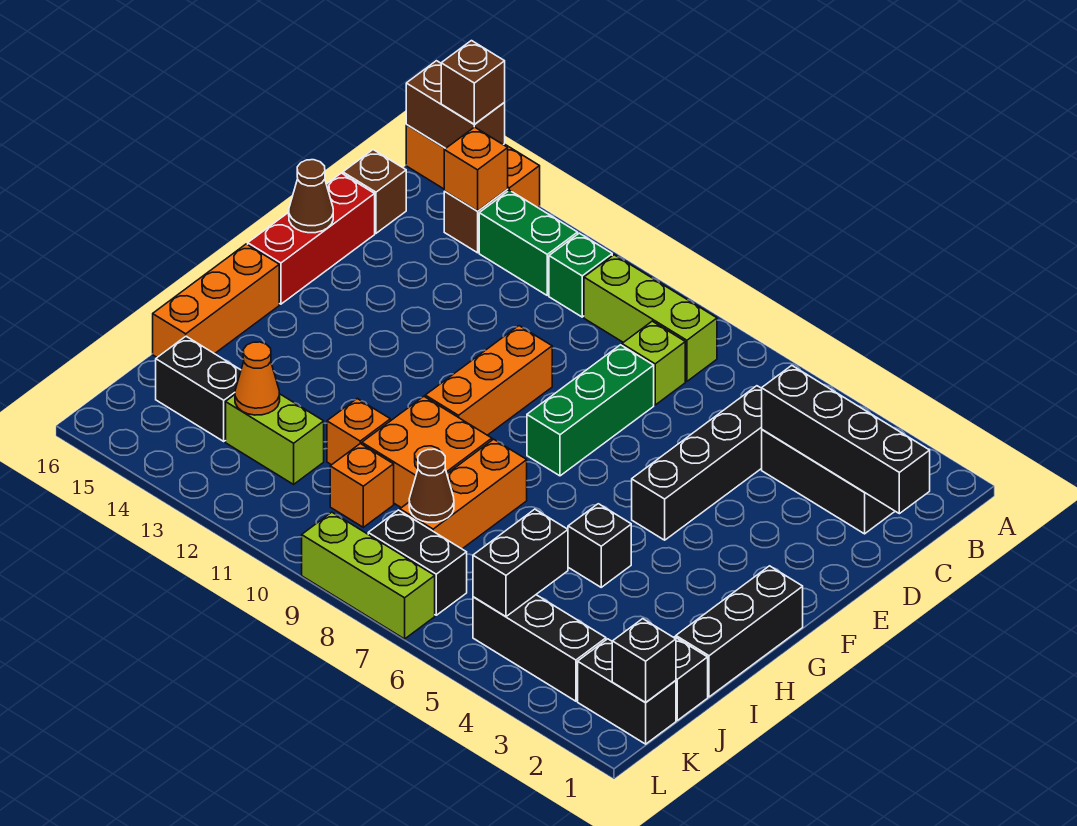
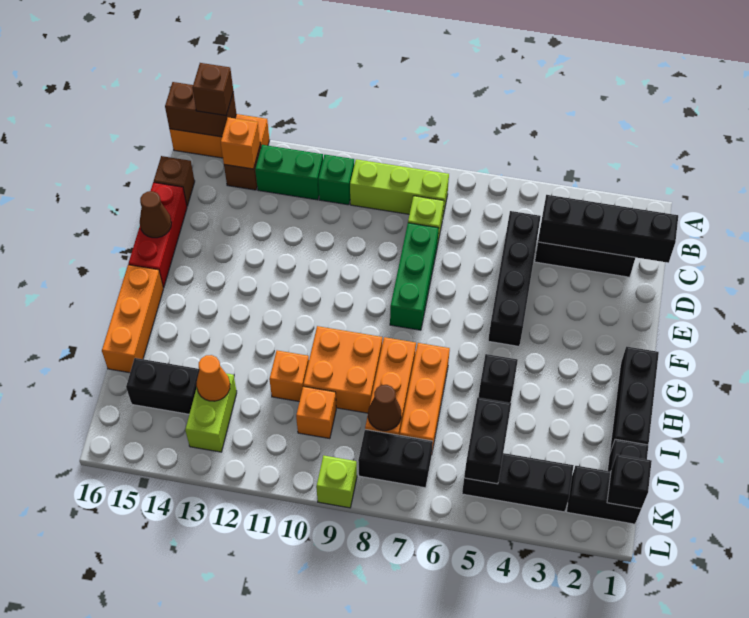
orange 1x3 brick [425,326,552,435] -> orange 1x3 brick moved to [400,343,450,451]
lime 1x2 brick [226,394,324,484] -> lime 1x2 brick turned to [185,373,237,452]
lime 1x3 brick [302,512,435,639] -> lime 1x1 brick [316,455,357,508]

